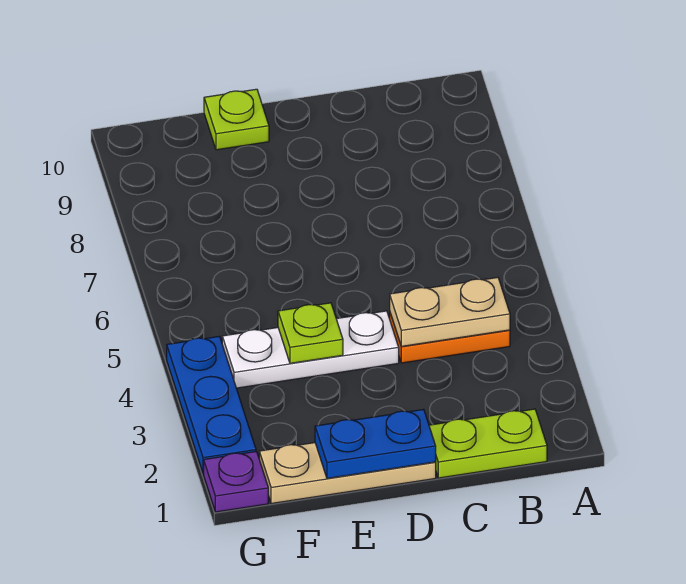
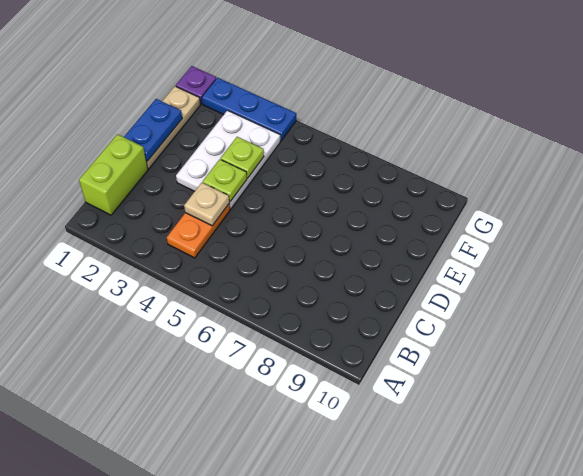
lime 1x2 plate [429,409,547,478] -> lime 1x2 brick [79,134,148,215]
tan 1x2 plate [390,277,510,346] -> tan 1x1 plate [184,183,229,226]
white 1x3 plate [222,311,399,388] -> white 2x3 plate [176,110,280,209]
lime 1x1 plate [204,89,269,150] -> lime 1x1 plate moved to [203,159,247,202]

